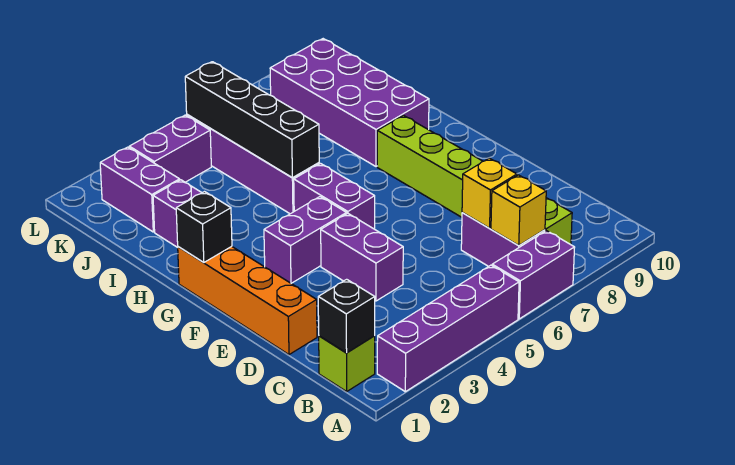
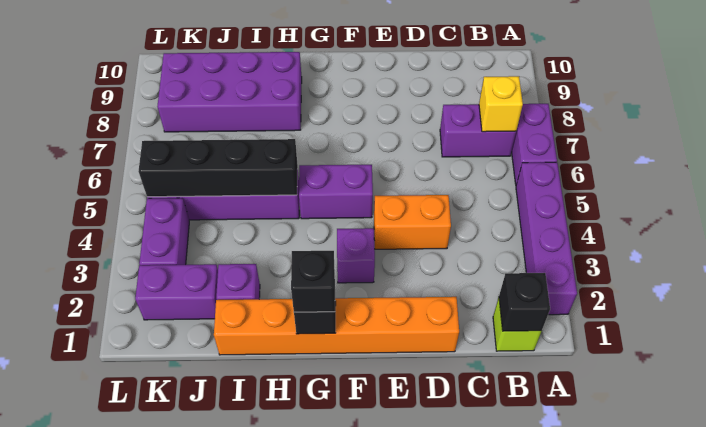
lime 1x6 brick [377,115,572,245] -> none
yellow 1x1 brick [462,158,517,228] -> none
orange 1x4 brick [178,246,317,355] -> orange 1x6 brick [214,297,459,355]
purple 1x2 brick [321,213,403,301] -> orange 1x2 brick [374,195,451,249]
purple 1x2 brick [264,197,347,283] -> purple 1x1 brick [337,228,375,283]
none -> black 1x1 brick [291,251,335,312]

